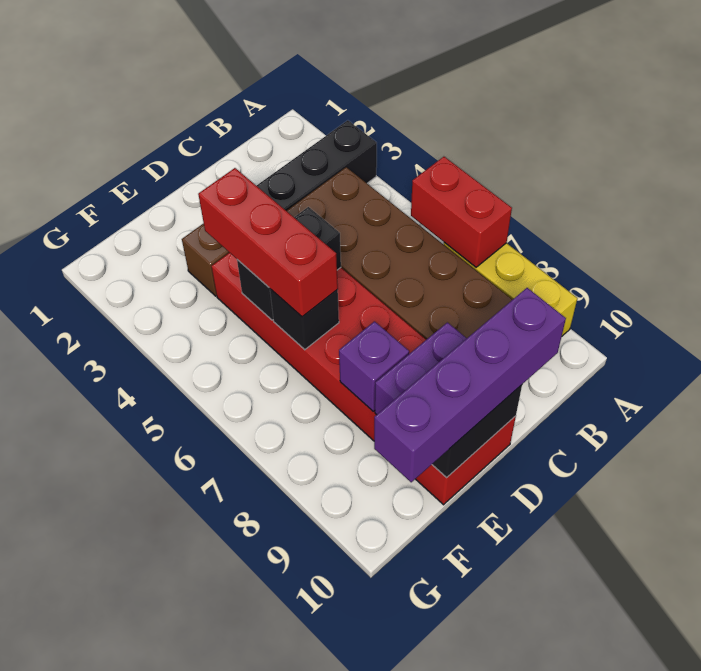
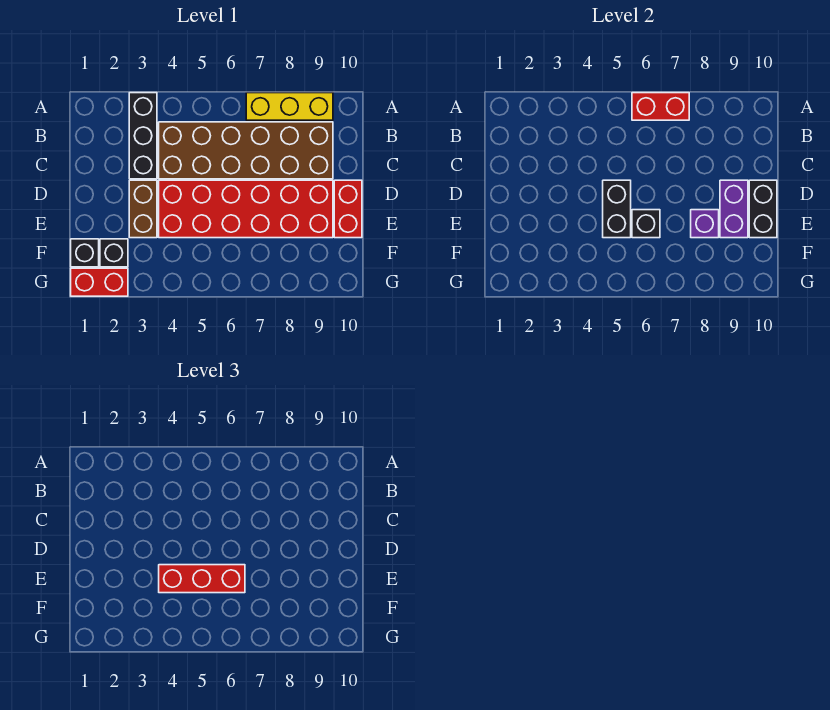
purple 1x4 brick [374,288,566,482] -> none
none -> black 1x1 brick [71,239,99,267]
none -> black 1x1 brick [100,239,128,267]
none -> red 1x2 brick [71,268,128,296]

